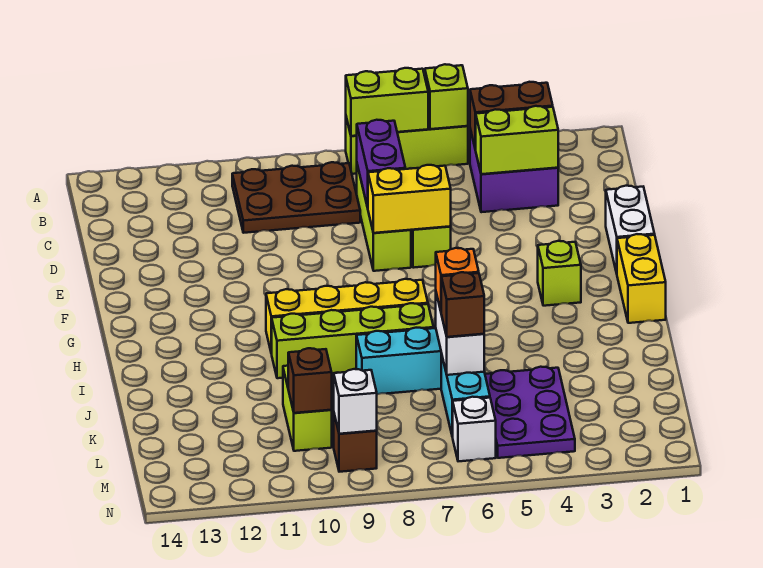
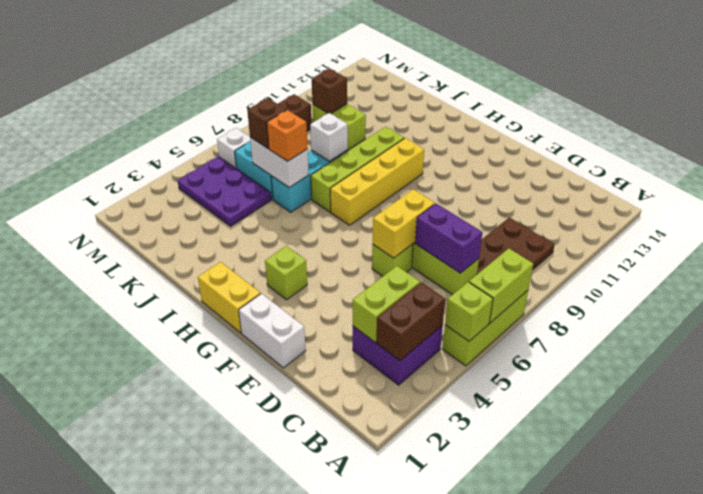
white 1x1 brick [334,369,377,434] -> white 1x1 brick moved to [310,113,348,162]

